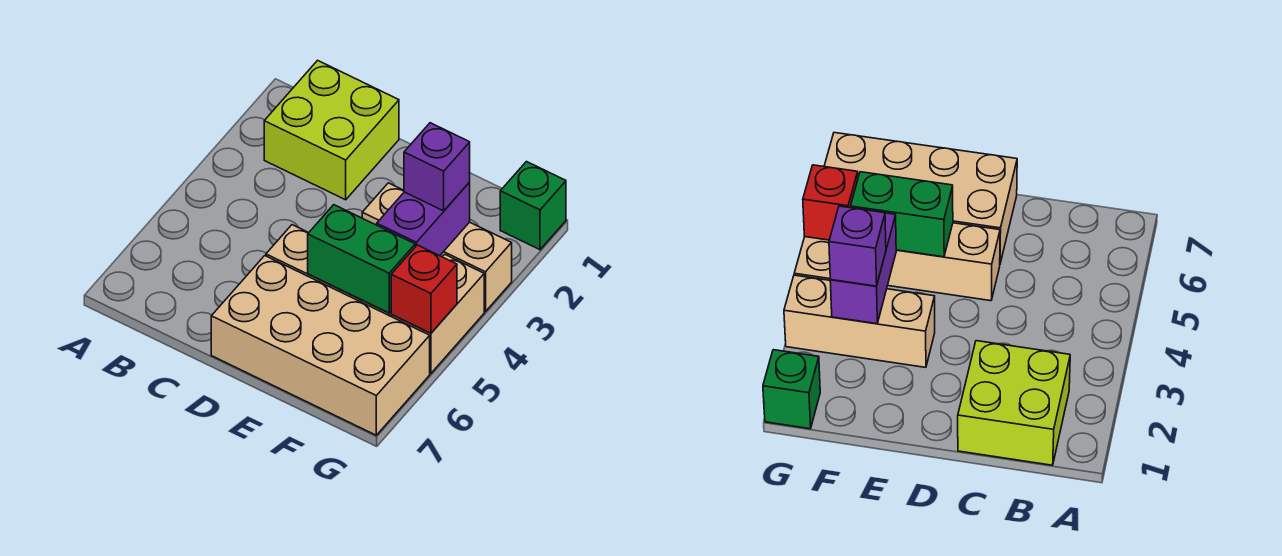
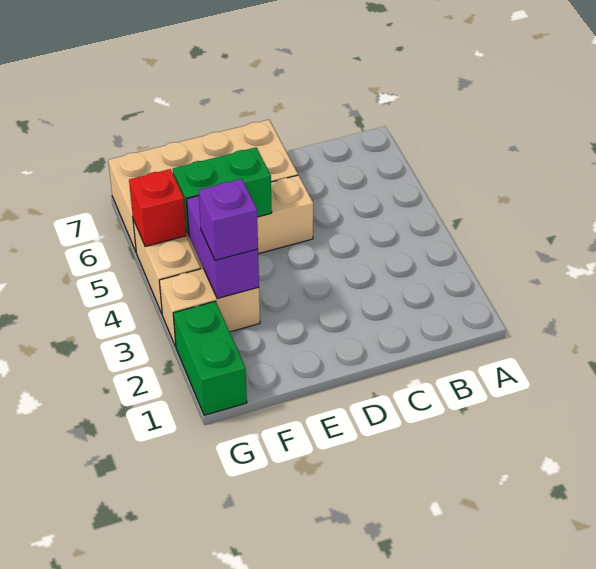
lime 2x2 brick [264,60,399,200] -> none
tan 1x3 brick [362,183,512,312] -> tan 1x2 brick [159,268,260,347]
green 1x1 brick [500,162,566,250] -> green 1x2 brick [173,301,247,415]

